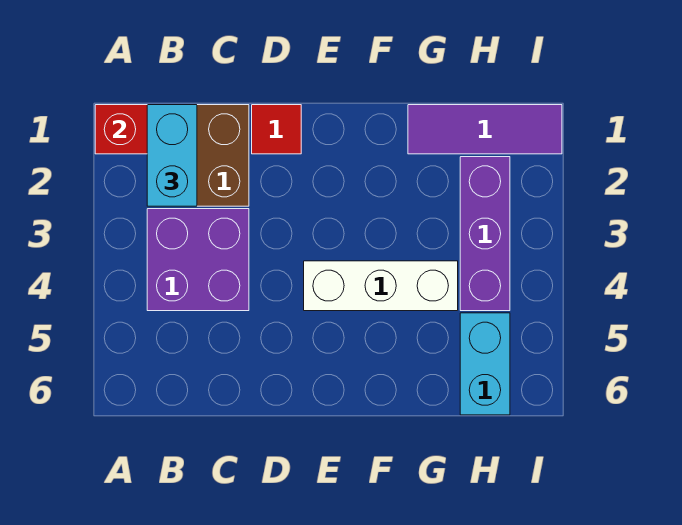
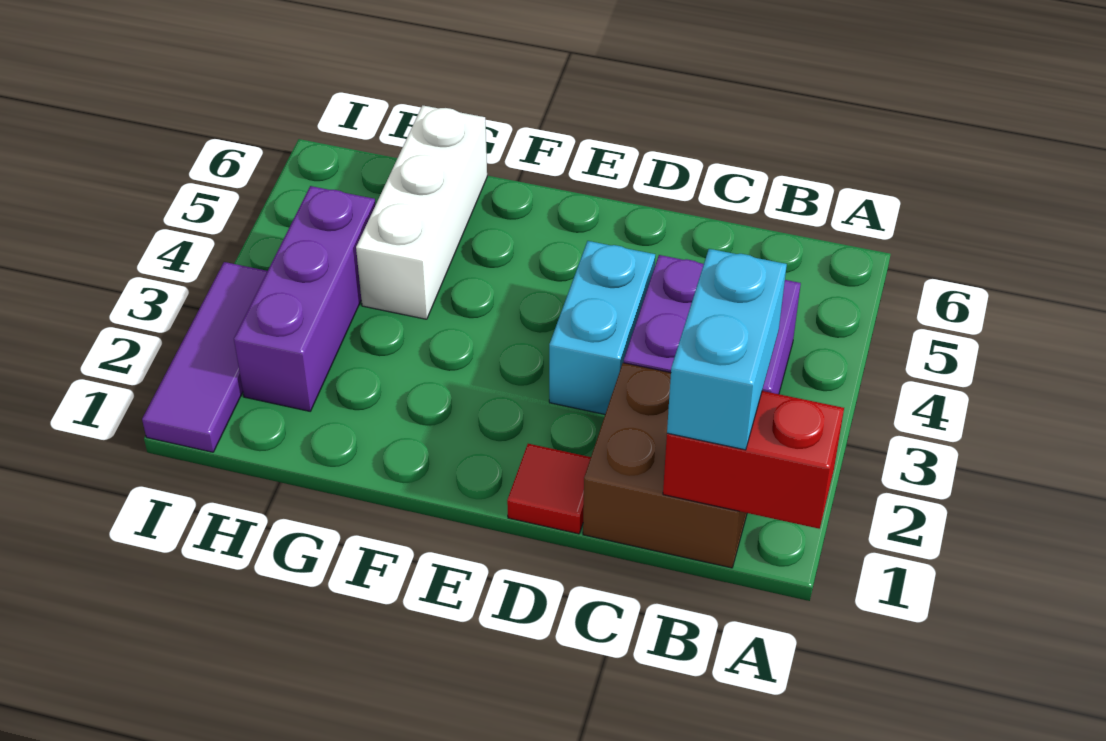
white 1x3 brick [304,261,458,311] -> white 1x3 brick turned to [356,105,487,319]
purple 1x3 tile [408,105,562,154] -> purple 1x3 tile turned to [142,262,267,452]
cyan 1x2 brick [460,313,510,415] -> cyan 1x2 brick moved to [549,241,655,414]

